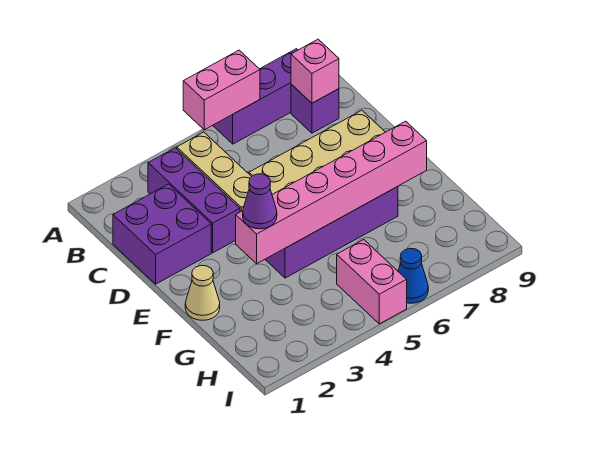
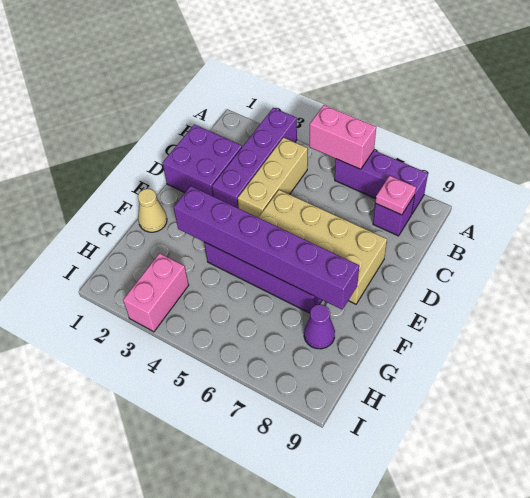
purple 1x3 brick [148,148,240,253] -> purple 1x4 brick [212,108,297,208]
pink 1x1 brick [291,39,339,103] -> pink 1x1 plate [375,176,416,215]
pink 1x6 brick [236,121,427,264] -> purple 1x6 brick [174,186,359,309]
purple 1x1 cone [243,174,277,229] -> purple 1x1 cone moved to [304,304,335,349]
pink 1x2 brick [337,240,407,324] -> pink 1x2 brick moved to [123,253,189,332]
blue 1x1 cone [398,248,428,303] -> none

